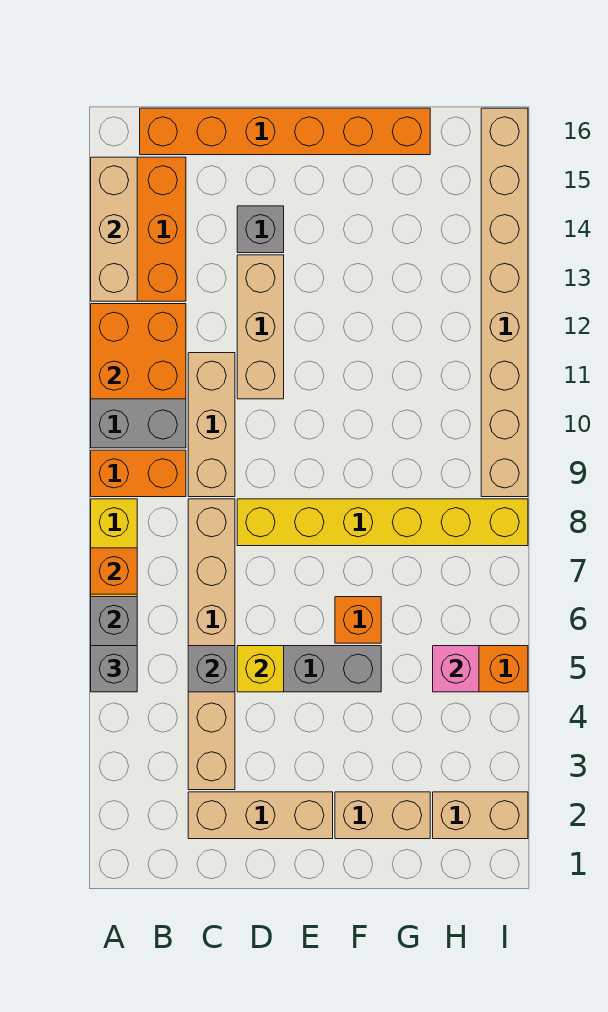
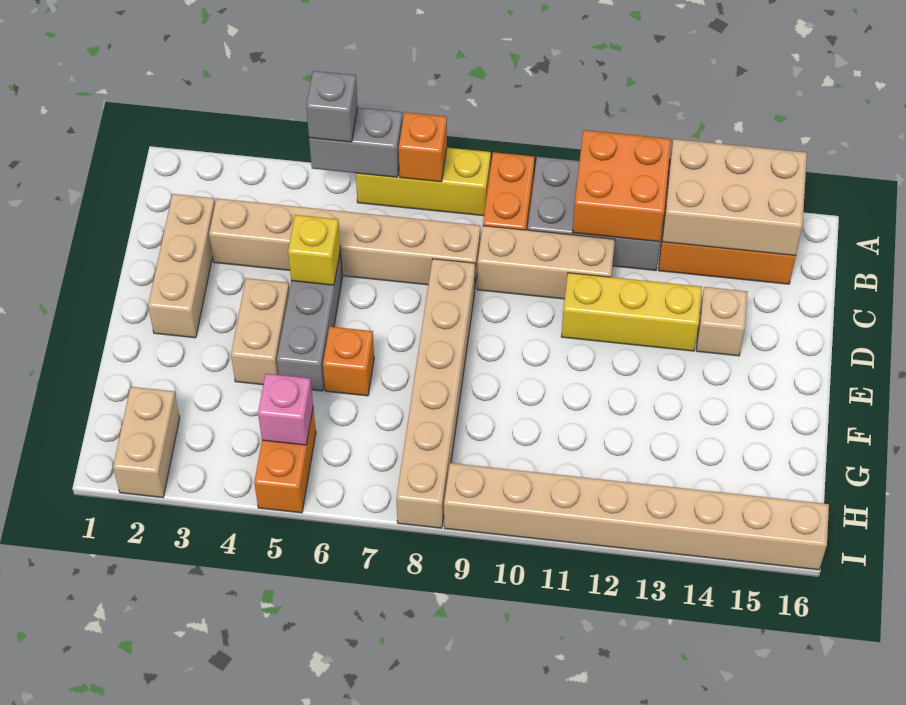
tan 1x3 brick [91,157,137,301] -> tan 2x3 brick [662,139,807,256]
orange 1x6 brick [140,108,430,155] -> none
grey 1x1 brick [188,646,235,692] -> none
yellow 1x6 brick [237,499,528,546] -> tan 1x6 brick [396,259,475,528]
tan 1x3 brick [237,255,284,399] -> yellow 1x3 brick [561,273,702,351]
grey 1x1 brick [237,206,284,253] -> tan 1x1 brick [696,287,748,356]
tan 1x2 brick [335,792,430,839] -> tan 1x2 brick moved to [231,278,289,385]

